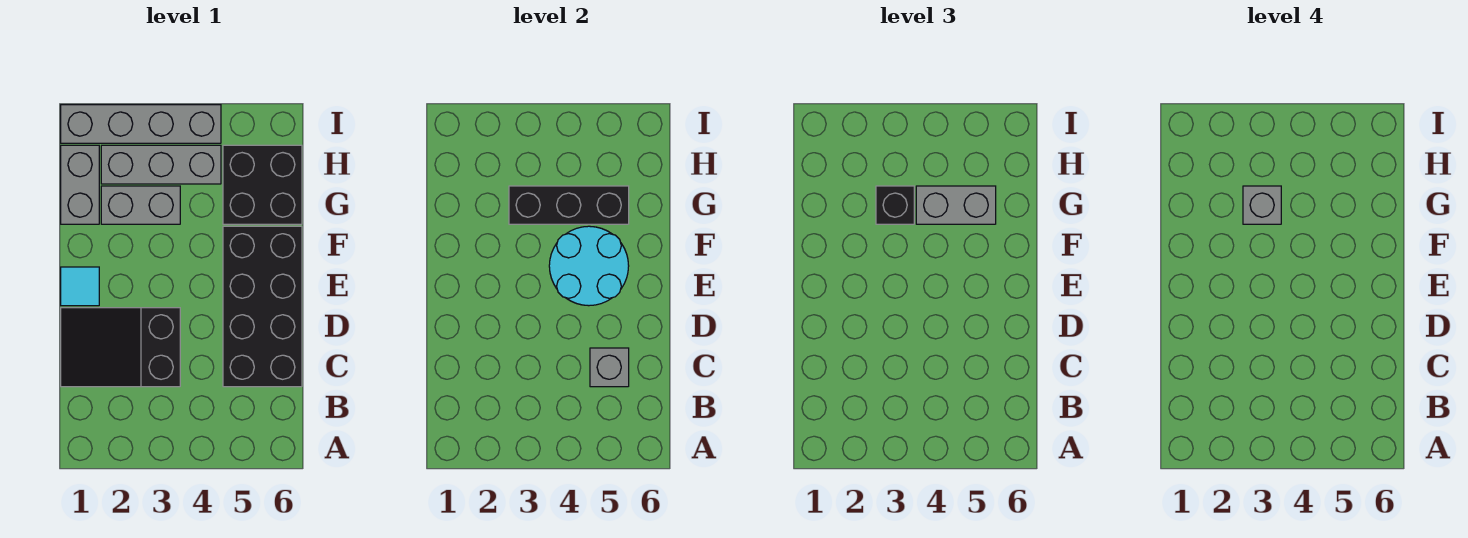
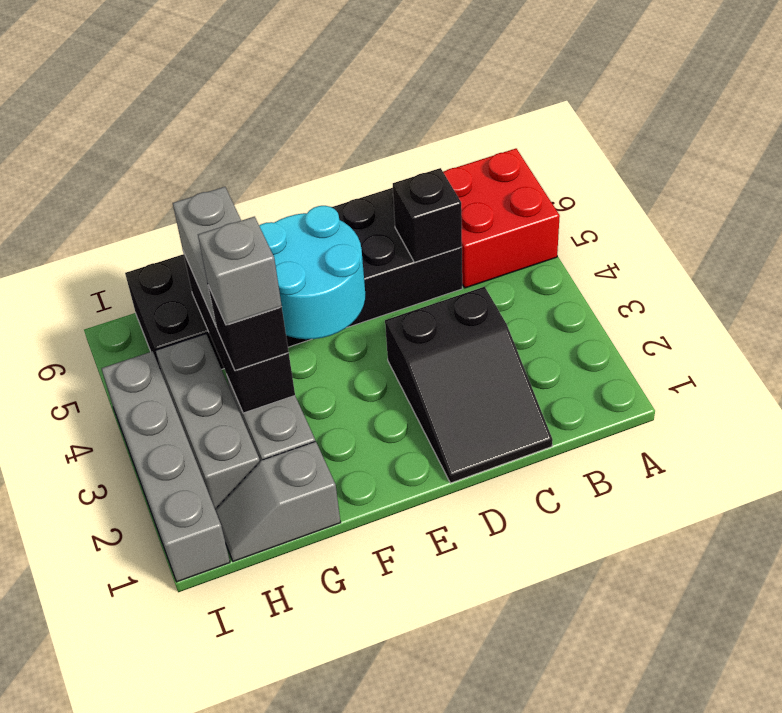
none -> red 2x2 brick [443,149,560,288]
grey 1x1 brick [590,348,629,387] -> black 1x1 brick [393,168,462,262]
cyan 1x1 tile [61,267,99,306] -> none
grey 1x2 brick [61,145,99,224] -> grey 1x2 slope [215,441,341,561]

